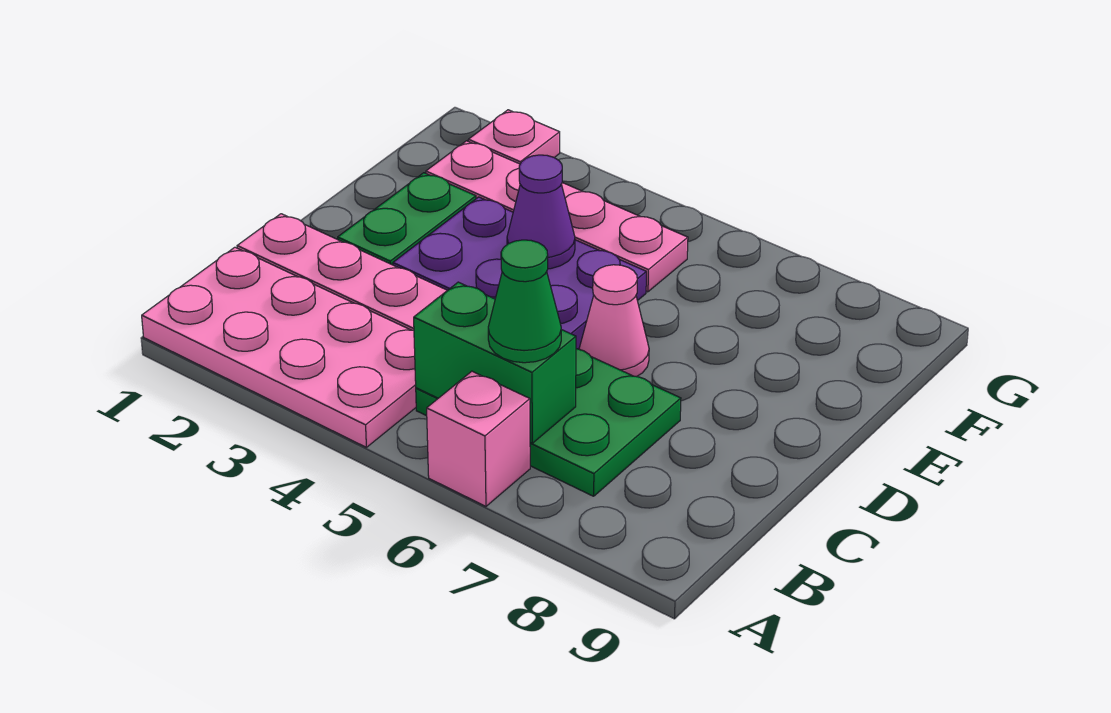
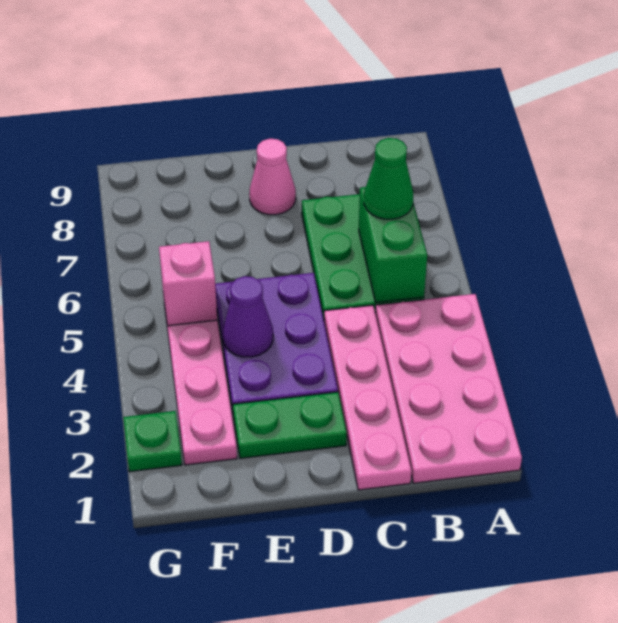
pink 1x1 brick [427,371,530,506] -> pink 1x1 brick moved to [159,241,217,326]
pink 1x1 cone [579,265,649,377] -> pink 1x1 cone moved to [249,139,296,215]
pink 1x1 plate [468,110,560,164] -> green 1x1 plate [123,411,182,472]

